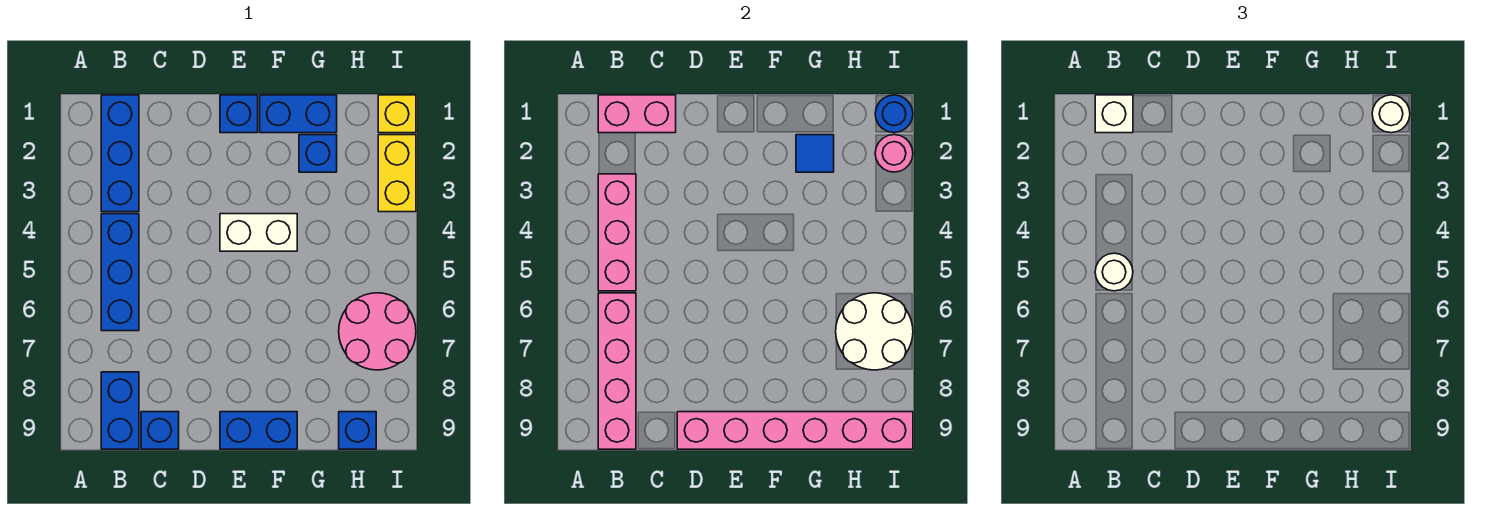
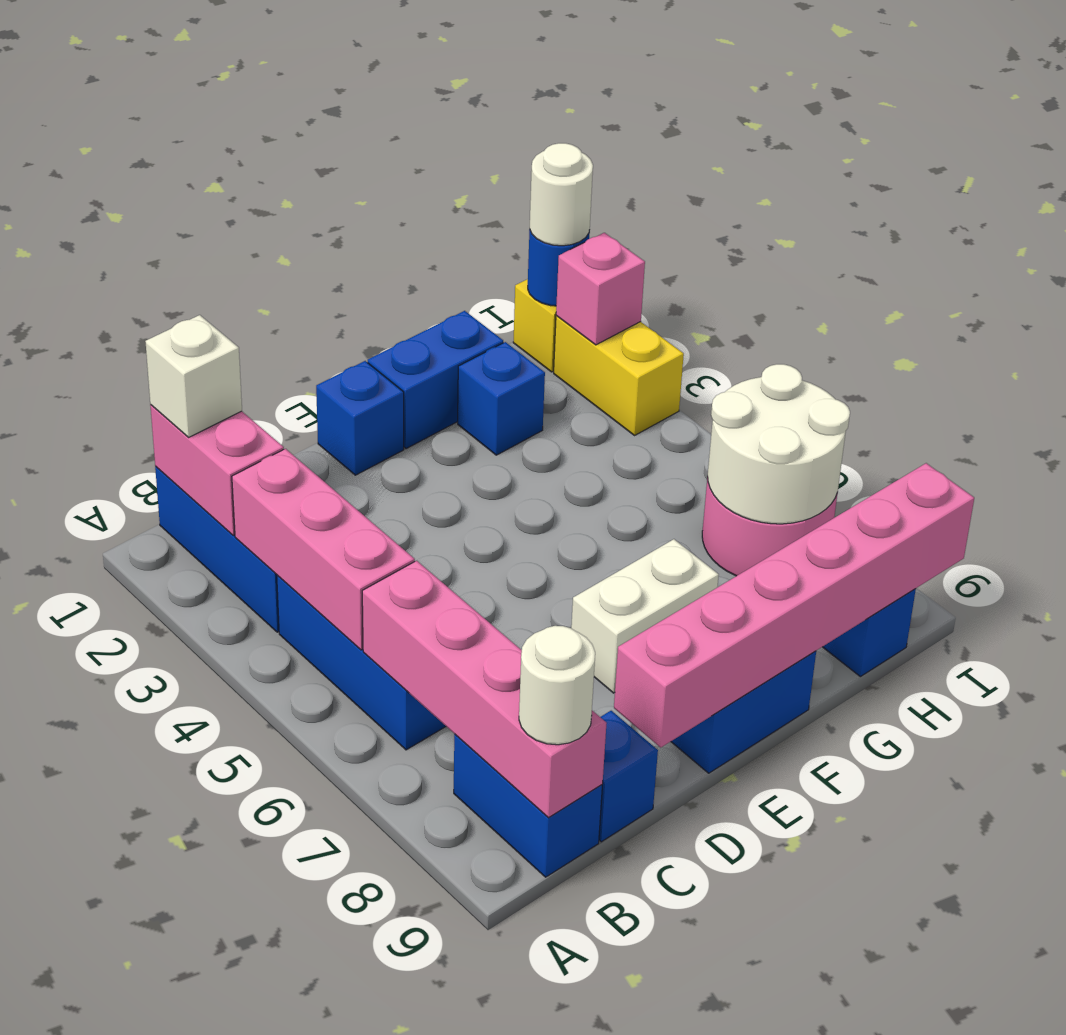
pink 1x2 brick [598,95,676,133] -> pink 1x2 brick turned to [150,405,284,535]
white 1x1 round brick [1095,253,1133,291] -> white 1x1 round brick moved to [519,626,595,745]
white 1x2 brick [220,214,297,251] -> white 1x2 brick moved to [571,539,719,693]
blue 1x1 tile [796,135,834,172] -> none
pink 1x1 round brick [875,135,913,172] -> pink 1x1 brick [556,233,645,345]

